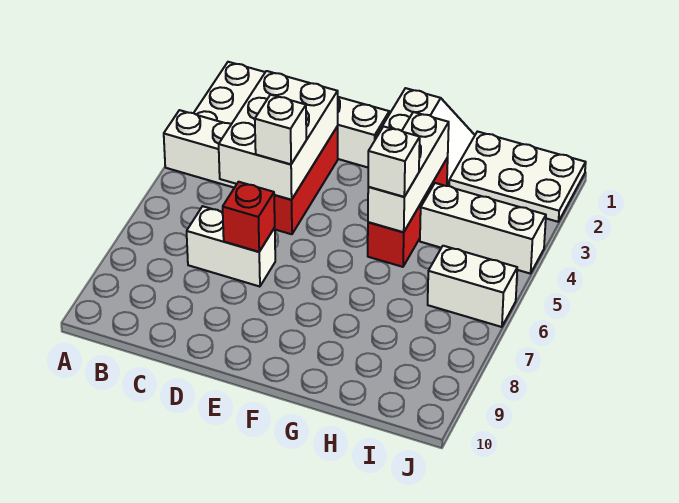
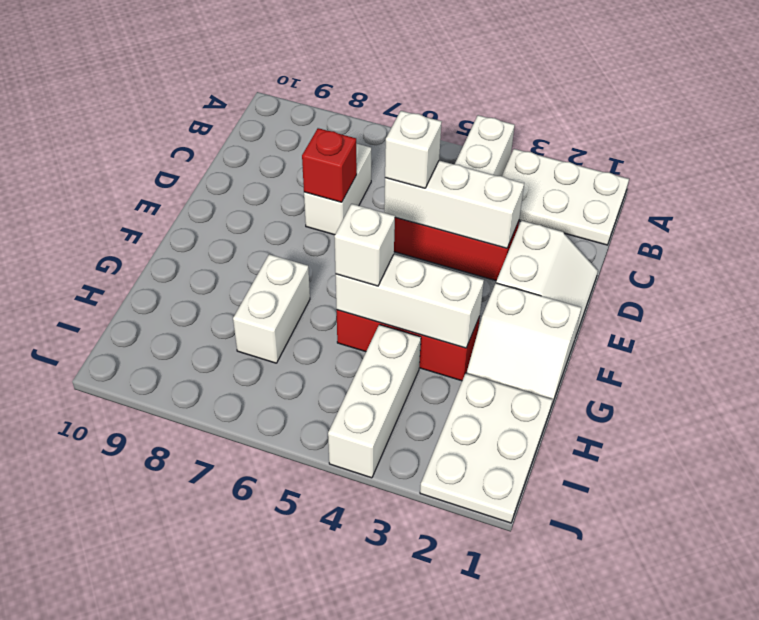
white 2x3 brick [219,71,338,200] -> white 1x3 brick [384,161,524,248]
white 1x2 brick [428,246,517,327] -> white 1x2 brick moved to [233,254,310,363]

